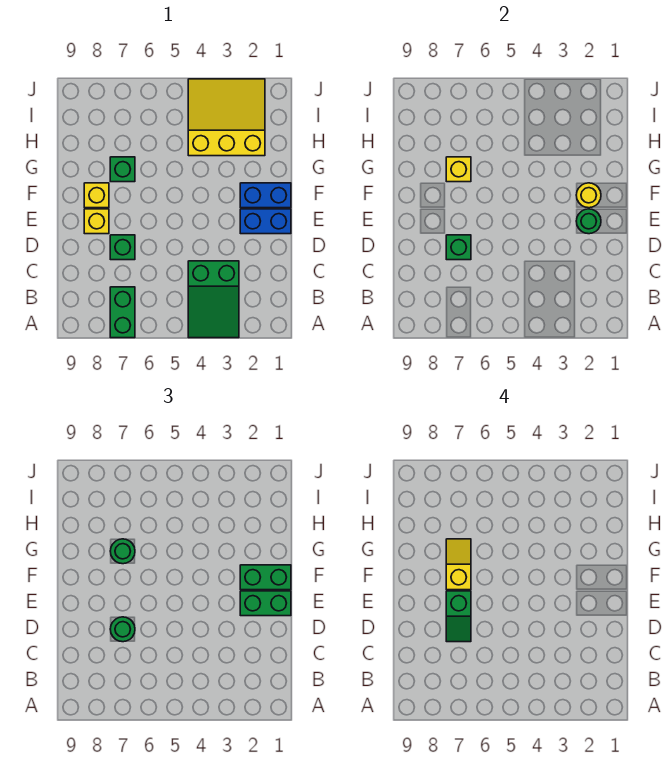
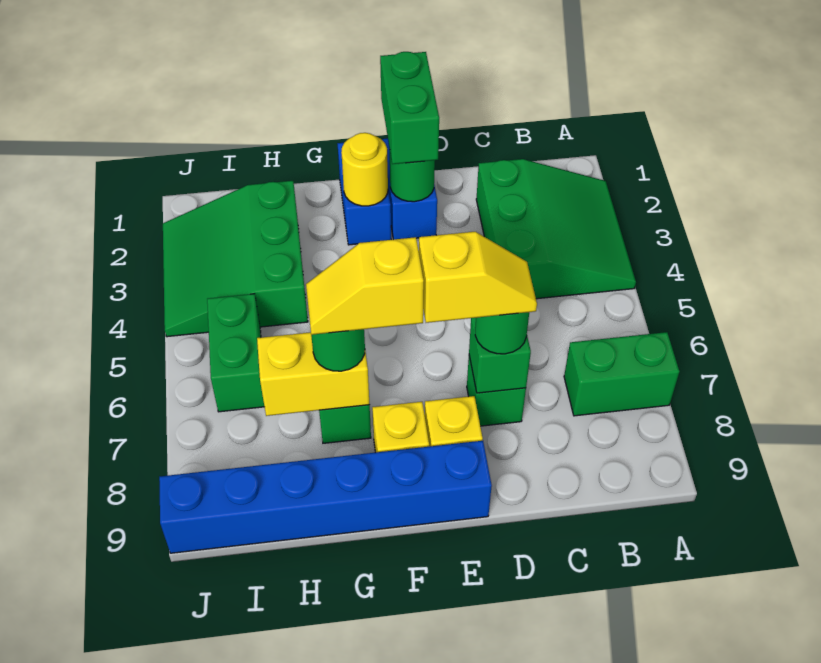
green 2x3 slope [188,261,239,338] -> green 3x3 slope [476,159,636,299]
green 1x2 slope [446,591,471,642] -> yellow 1x2 slope [419,232,537,323]
none -> blue 1x6 brick [159,441,492,553]
green 1x2 brick [240,565,291,590] -> green 1x2 brick moved to [207,294,264,412]
yellow 1x1 brick [446,157,471,182] -> yellow 1x2 brick [257,332,370,416]
yellow 3x3 slope [188,79,265,156] -> green 3x3 slope [163,181,308,337]

